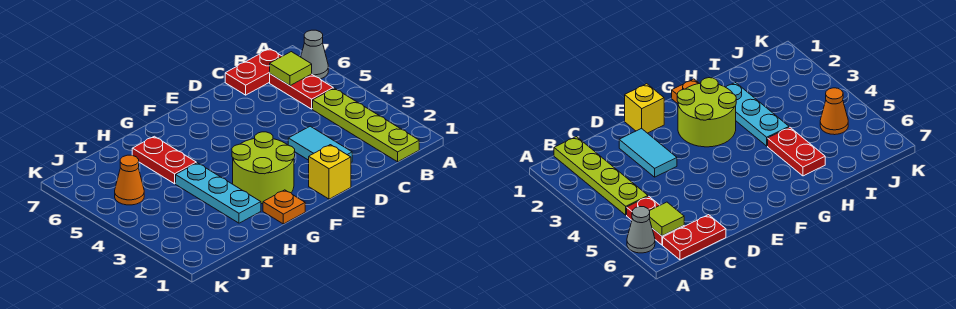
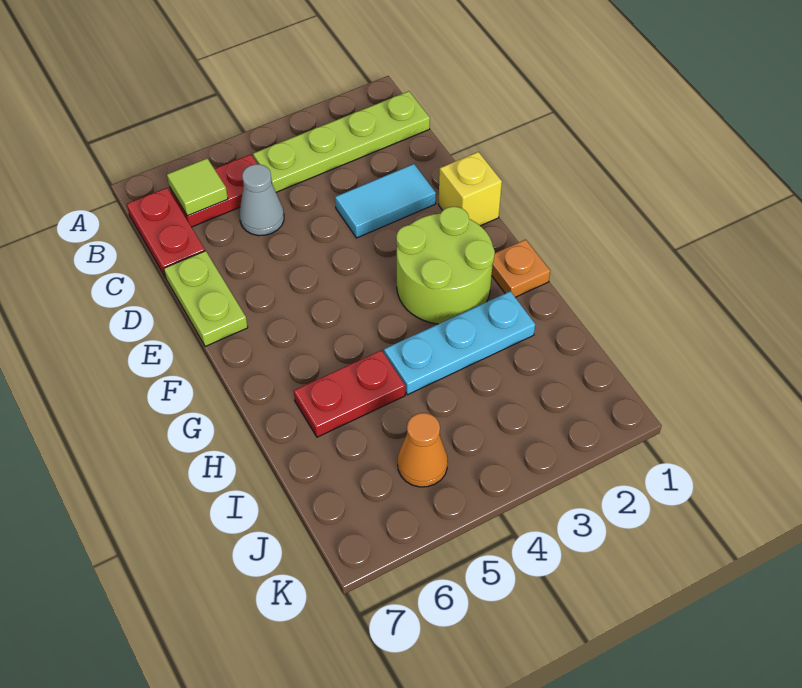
grey 1x1 cone [301,30,328,79] -> grey 1x1 cone moved to [239,164,284,236]
none -> lime 1x2 plate [164,251,248,347]

